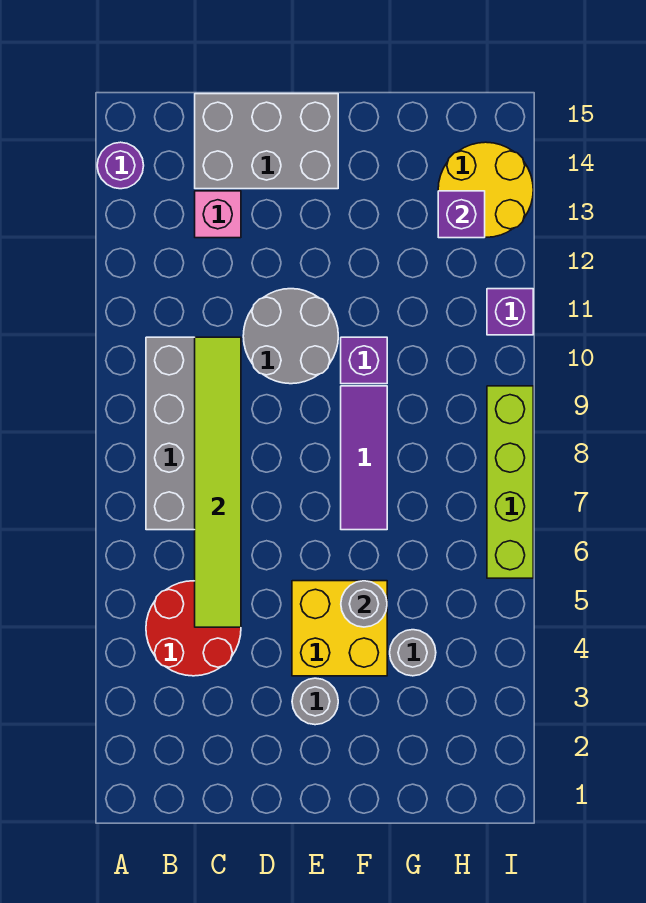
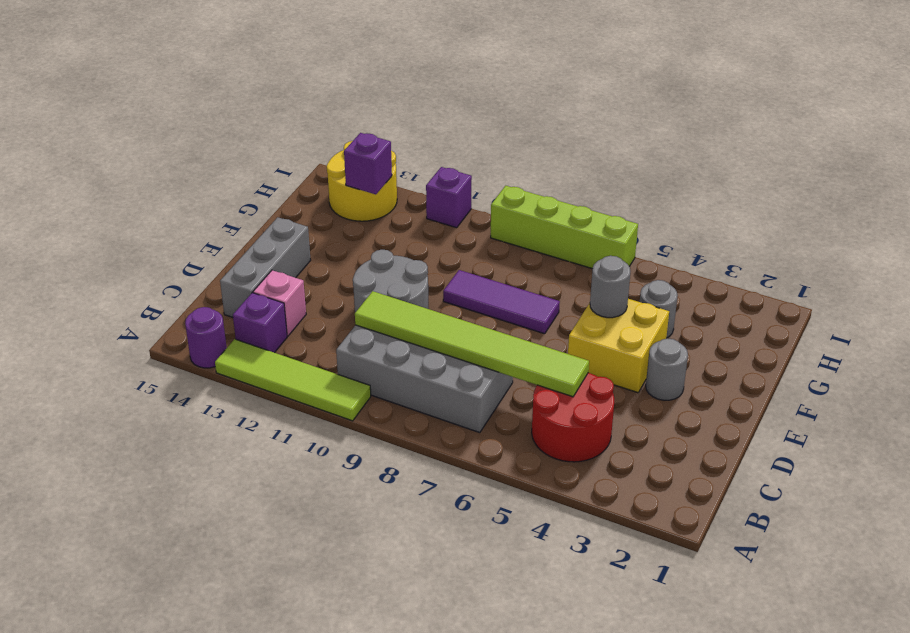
none -> lime 1x4 tile [215,339,371,421]
grey 2x3 brick [195,94,338,189] -> grey 1x3 brick [220,217,311,317]
purple 1x1 brick [341,337,387,384] -> purple 1x1 brick moved to [233,293,287,353]

